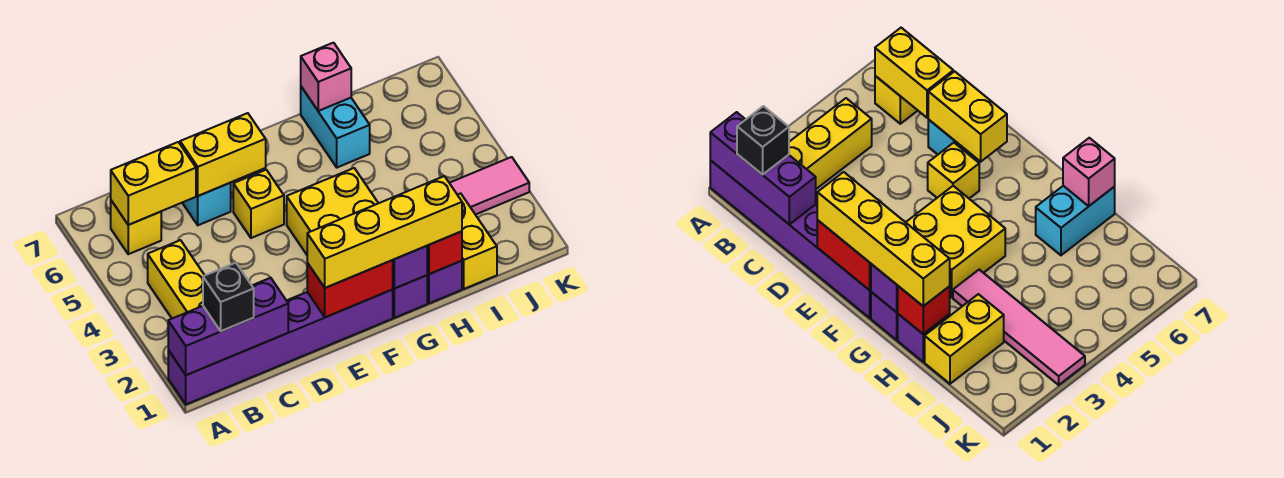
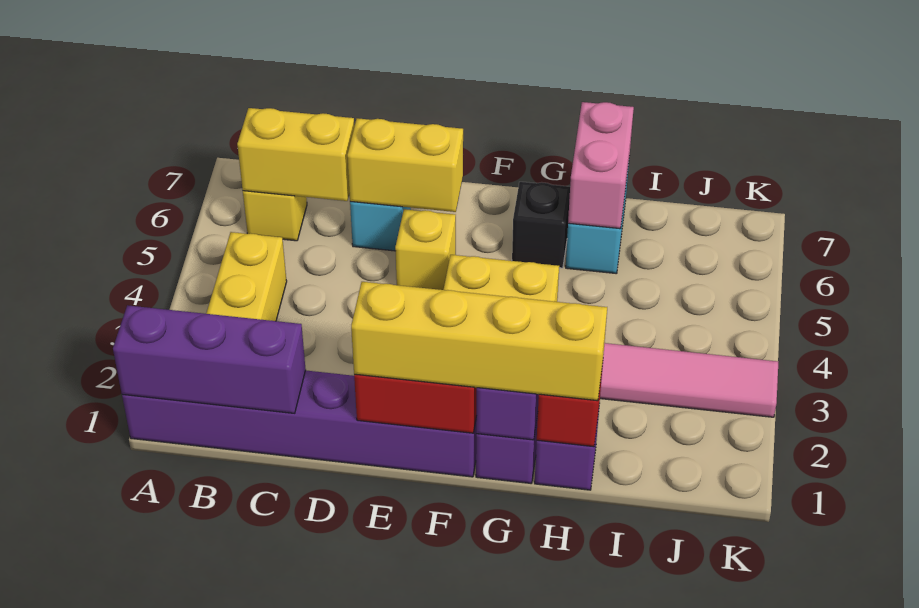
black 1x1 brick [203,263,254,331] -> black 1x1 brick moved to [512,182,570,268]
pink 1x1 brick [301,43,351,111] -> pink 1x2 brick [568,102,634,229]
yellow 1x2 brick [458,193,497,289] -> none

